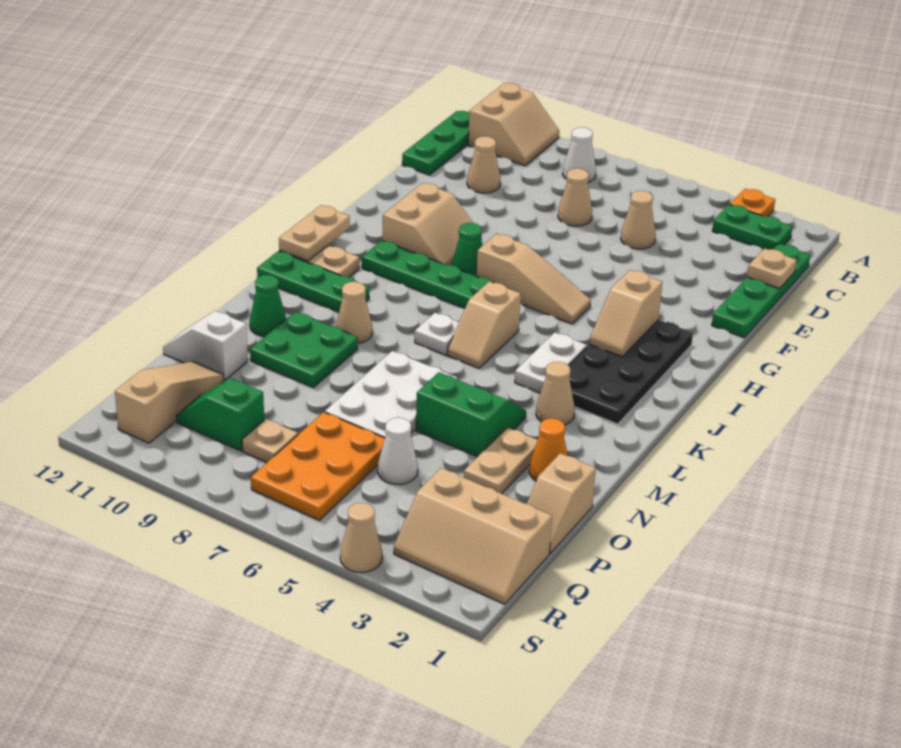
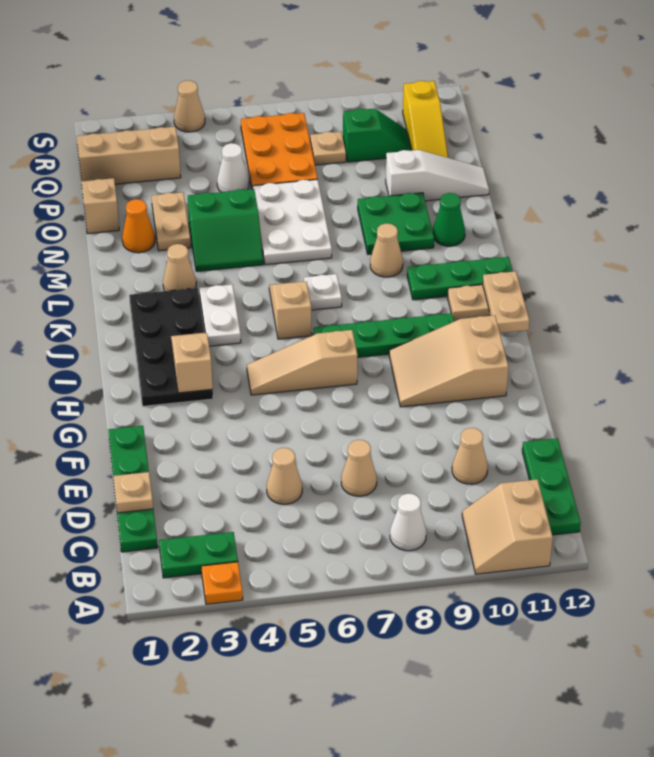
tan 2x2 slope [383,183,473,265] -> tan 2x3 slope [389,315,508,407]
green 1x1 cone [452,223,483,276] -> none
white 1x2 slope [163,311,248,380] -> white 1x3 slope [386,150,489,201]
tan 1x3 slope [115,362,224,443] -> yellow 1x3 slope [403,81,448,158]

